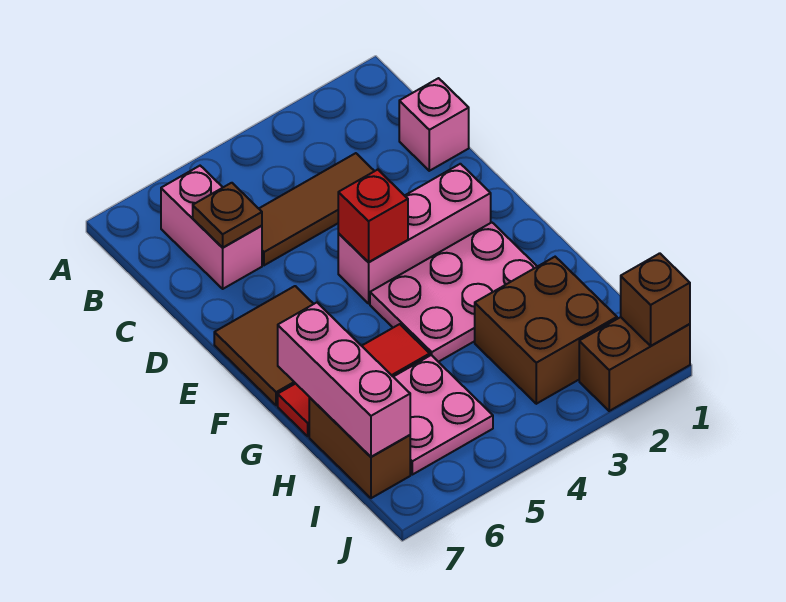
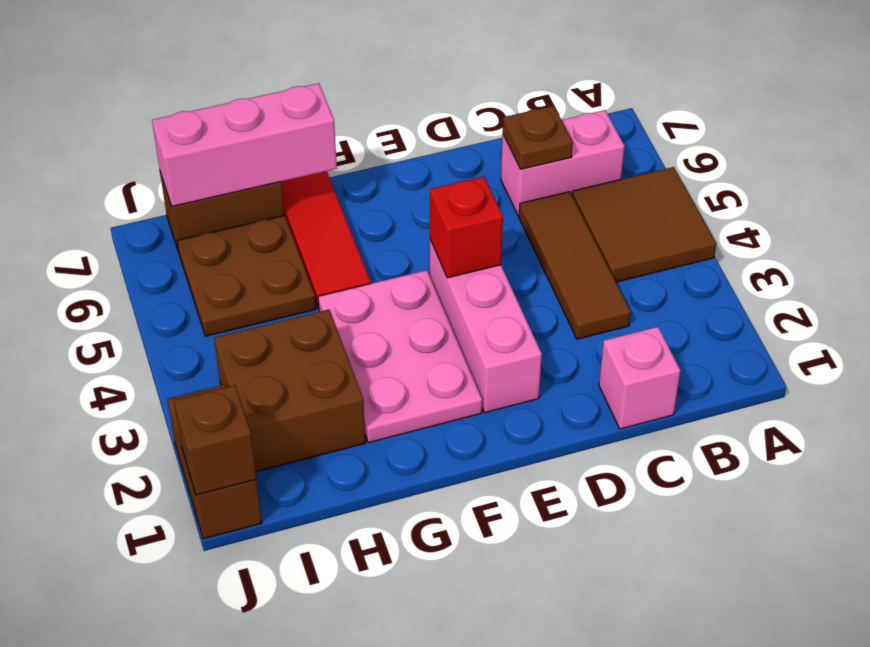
brown 2x2 tile [214,286,313,405] -> brown 2x2 tile moved to [572,167,716,282]
pink 2x2 plate [394,355,493,475] -> brown 2x2 plate [177,215,316,336]

